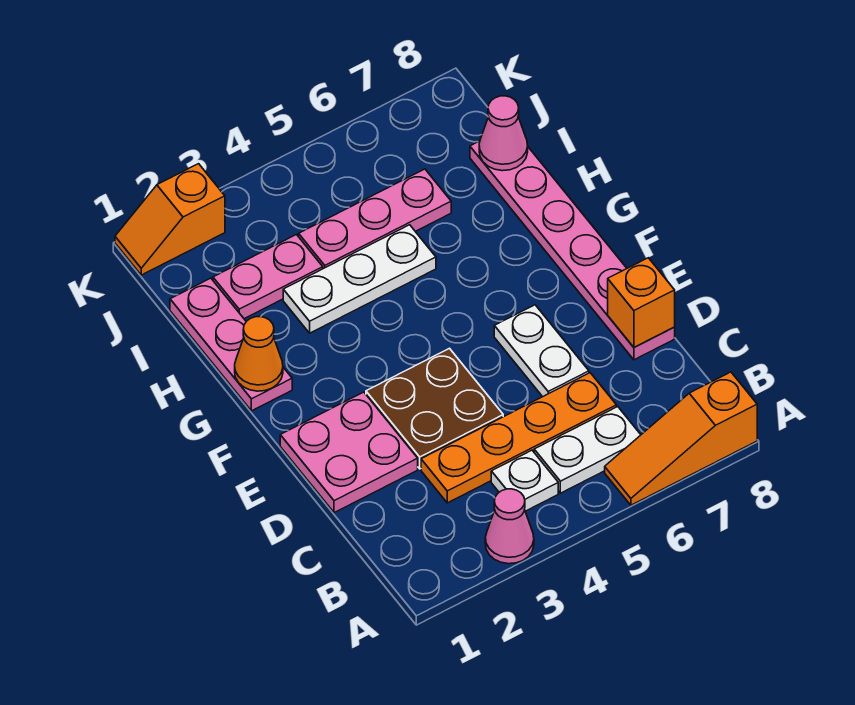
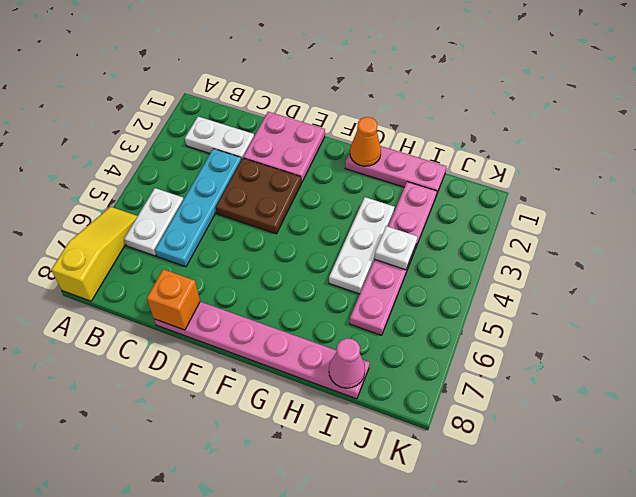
pink 1x1 cone [485,489,534,564] -> none
orange 1x3 slope [605,372,757,505] -> yellow 1x3 slope [51,207,137,301]
white 1x1 plate [491,450,558,511] -> white 1x1 plate moved to [374,226,418,270]
orange 1x4 plate [421,373,617,503] -> cyan 1x4 plate [155,149,241,267]
white 1x2 plate [494,305,589,397] -> white 1x2 plate moved to [185,117,254,159]
orange 1x2 slope [115,164,225,275] -> none

